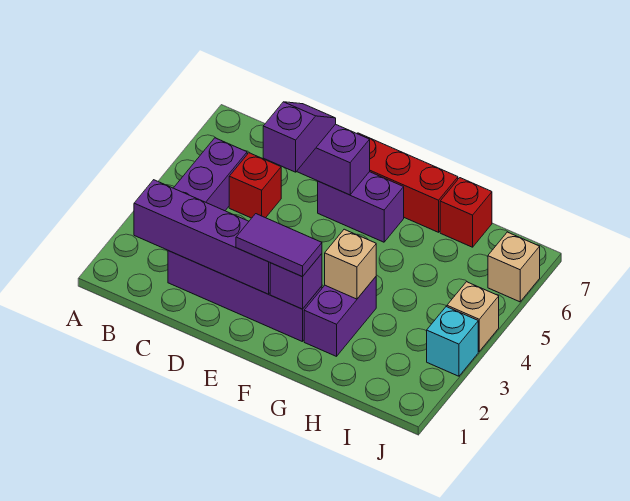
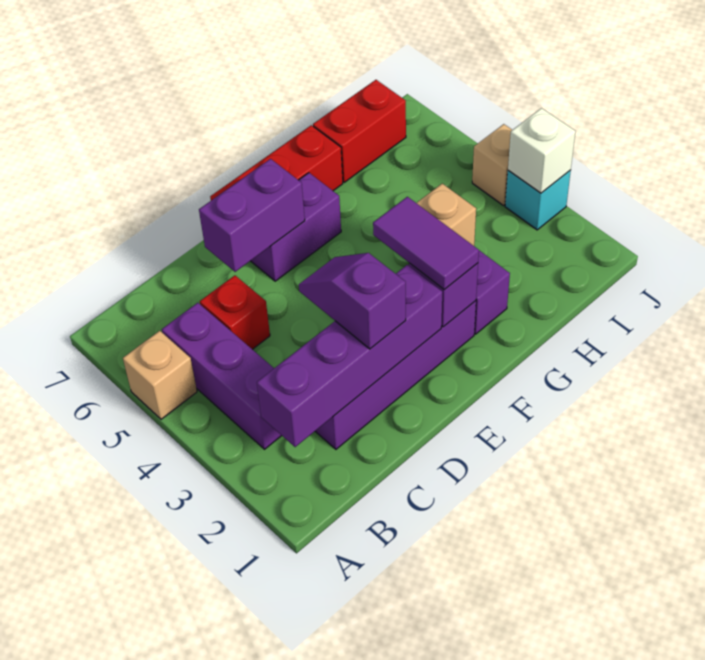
purple 1x2 slope [263,102,336,172] -> purple 1x2 slope moved to [299,253,406,349]
purple 1x2 tile [236,214,322,277] -> purple 1x2 tile turned to [373,197,479,290]
red 1x1 brick [440,178,492,247] -> red 1x2 brick [313,80,406,182]
none -> white 1x1 brick [508,108,575,193]
tan 1x1 brick [488,232,540,302] -> tan 1x1 brick moved to [123,331,197,419]

